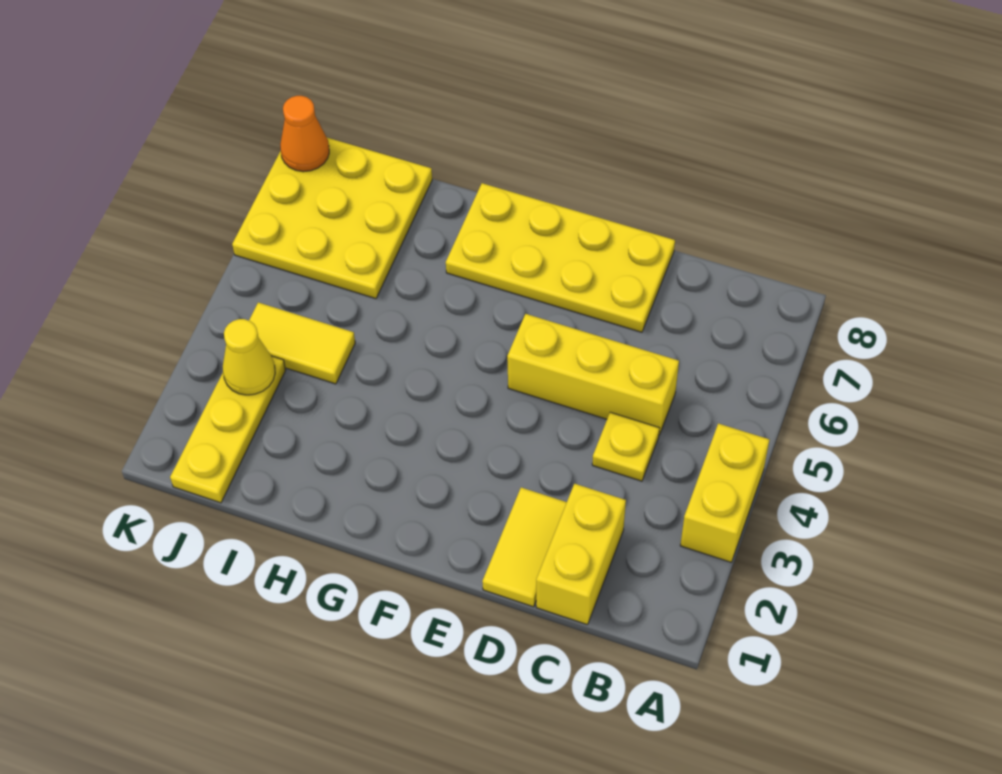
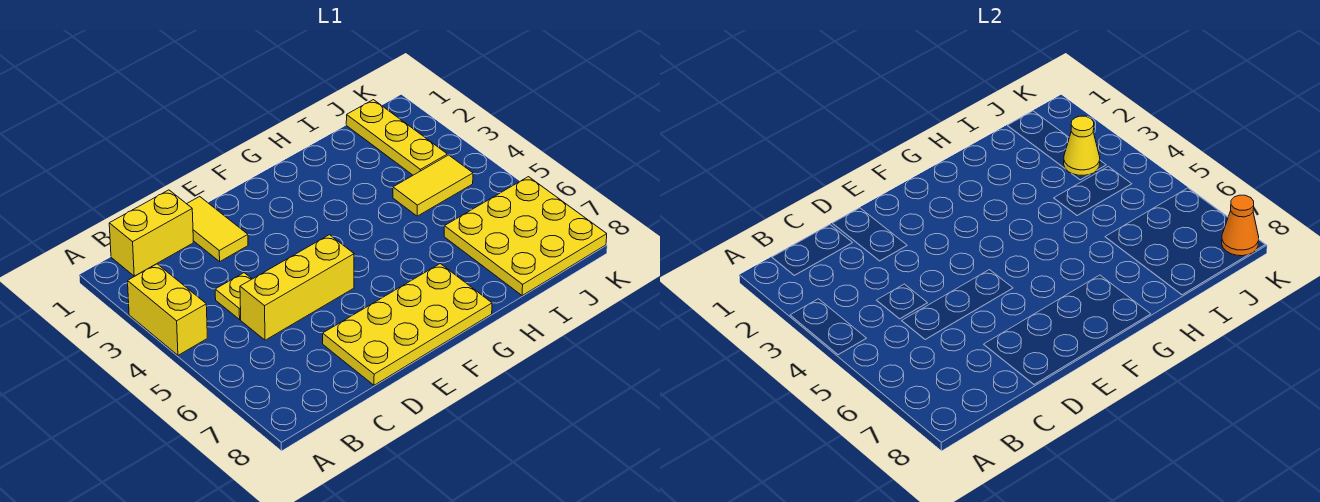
yellow 1x2 brick [536,484,626,625] -> yellow 1x2 brick turned to [109,190,193,276]

